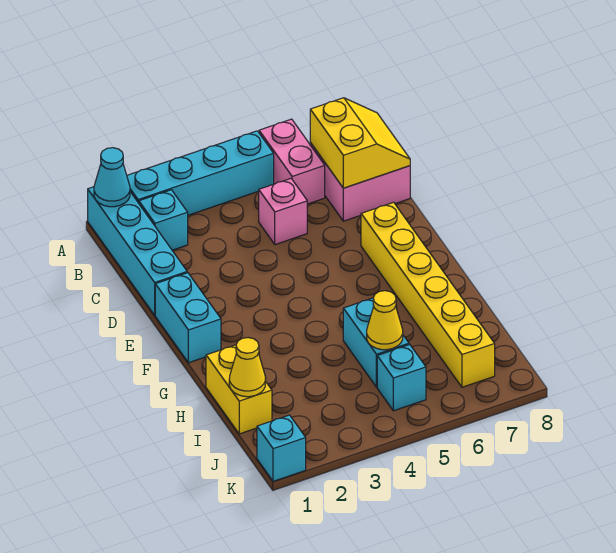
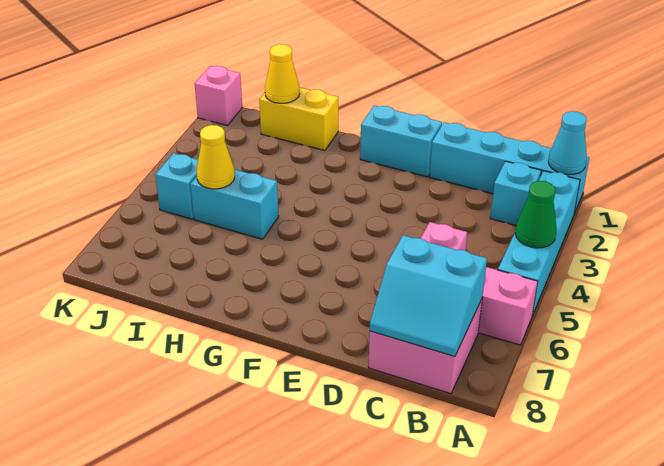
none -> green 1x1 cone [515,181,557,248]
yellow 2x2 slope [310,98,410,188] -> cyan 2x2 slope [370,235,487,357]
yellow 1x6 brick [361,202,495,387] -> none
cyan 1x1 brick [257,415,306,481] -> pink 1x1 brick [195,66,242,125]

